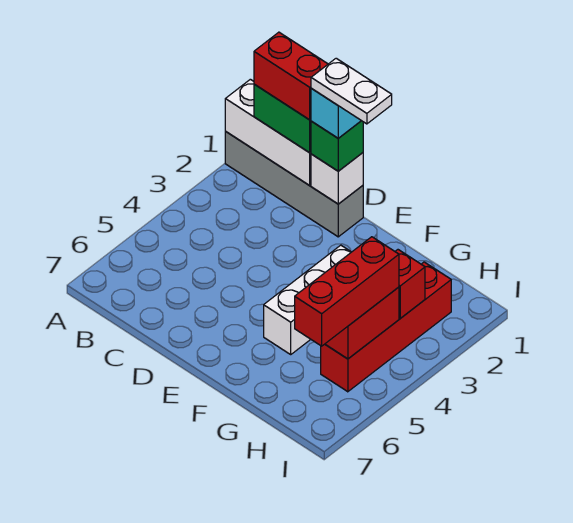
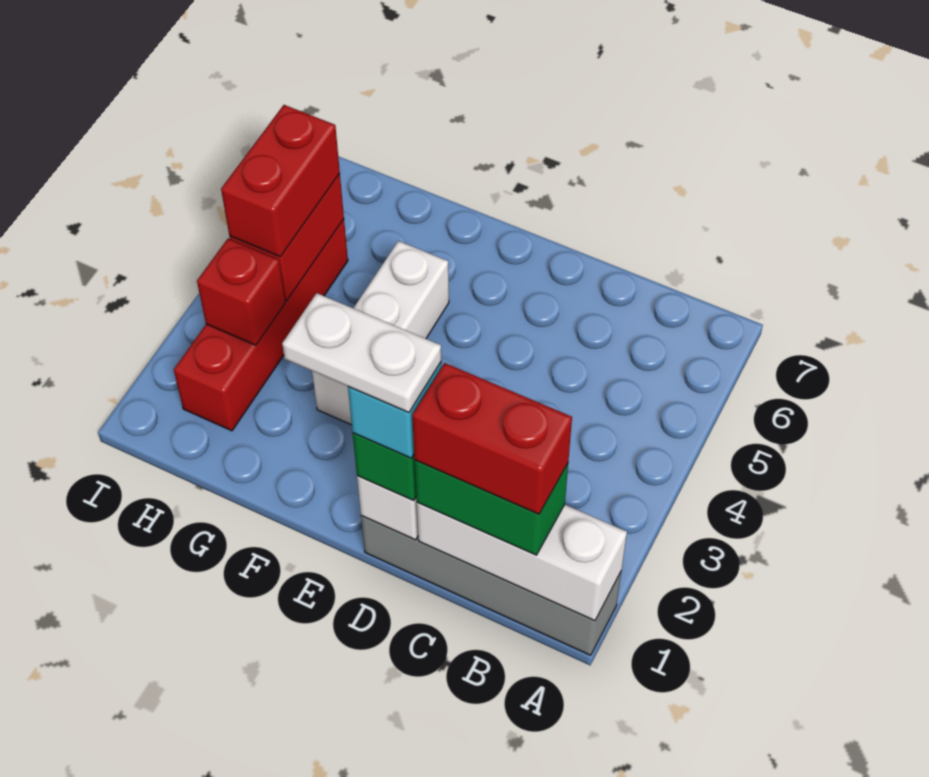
red 1x3 brick [295,237,399,346] -> red 1x2 brick [221,105,340,257]

